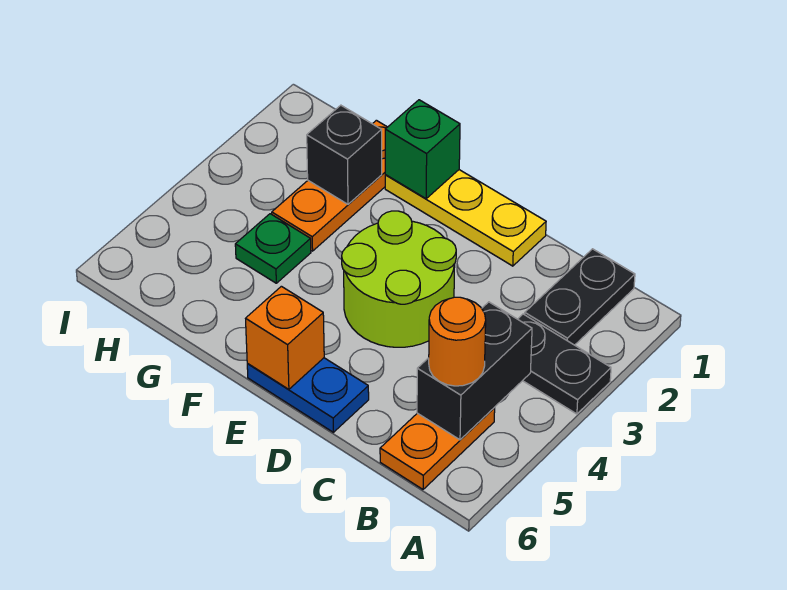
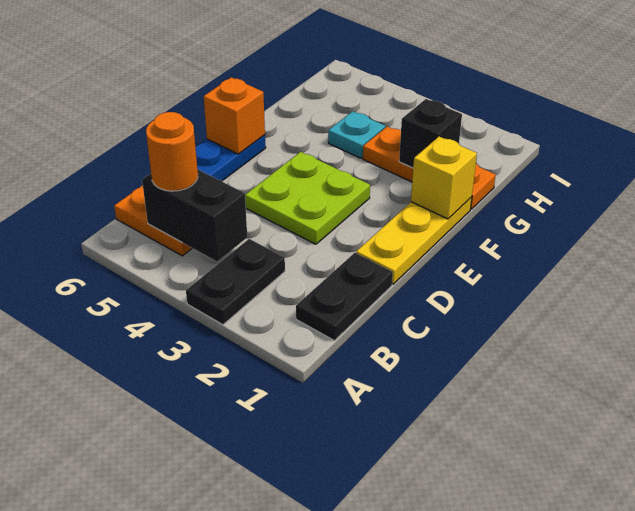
black 1x2 plate [525,249,635,345] -> black 1x2 plate turned to [296,253,393,341]
lime 2x2 round brick [342,211,456,347] -> lime 2x2 plate [245,152,370,244]
green 1x1 brick [385,100,460,199] -> yellow 1x1 brick [411,137,477,219]
green 1x1 plate [235,214,311,283] -> cyan 1x1 plate [328,111,385,158]

